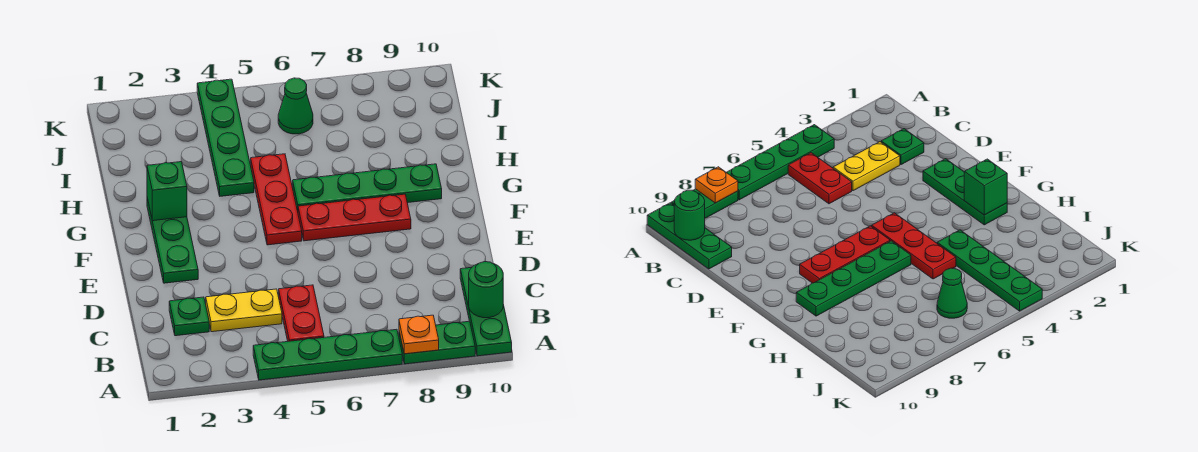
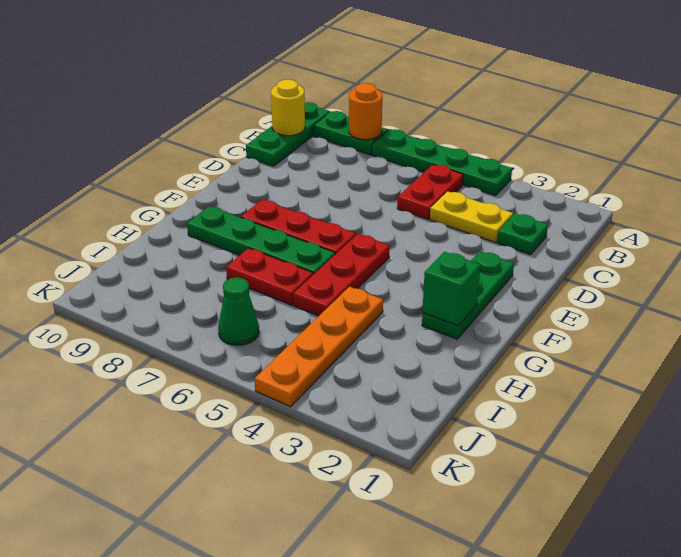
orange 1x1 plate [399,315,439,354] -> orange 1x1 round brick [349,83,382,140]
green 1x1 round brick [469,262,503,318] -> yellow 1x1 round brick [271,80,305,136]
green 1x4 plate [197,79,254,196] -> orange 1x4 plate [255,287,383,407]
none -> red 1x2 plate [226,248,313,305]

